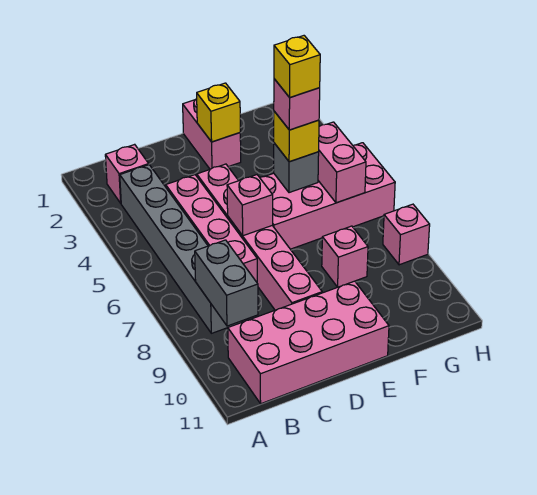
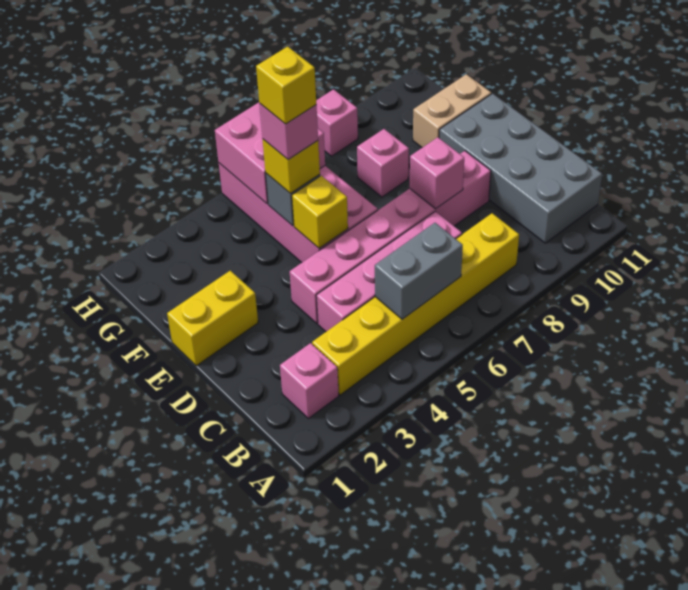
grey 1x6 brick [120,165,242,333] -> yellow 1x6 brick [312,213,519,395]
grey 1x2 brick [195,240,258,326] -> grey 1x2 brick moved to [375,223,463,319]
pink 2x4 brick [228,281,389,404] -> grey 2x4 brick [439,94,602,243]
pink 1x1 brick [227,175,273,236] -> pink 1x1 brick moved to [410,137,464,209]
pink 1x2 brick [183,99,241,169] -> yellow 1x2 brick [167,271,258,366]
yellow 1x1 brick [197,83,240,142] -> yellow 1x1 brick moved to [292,176,348,248]
none -> tan 1x2 brick [413,74,491,148]
pink 1x2 brick [318,122,366,203] -> pink 2x2 brick [215,102,325,204]

